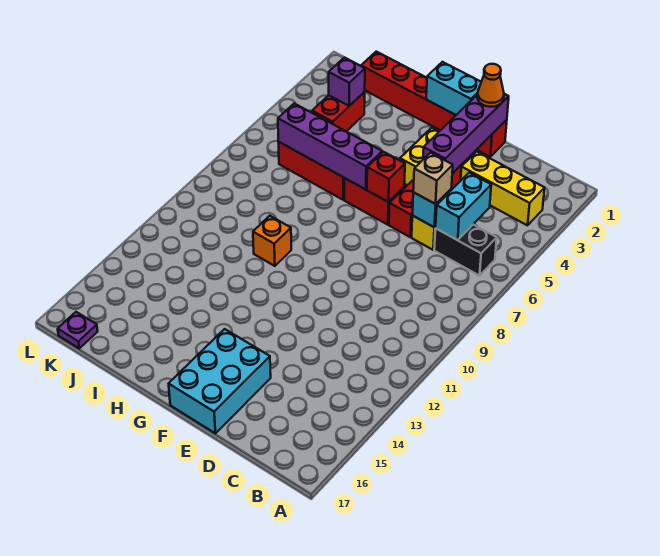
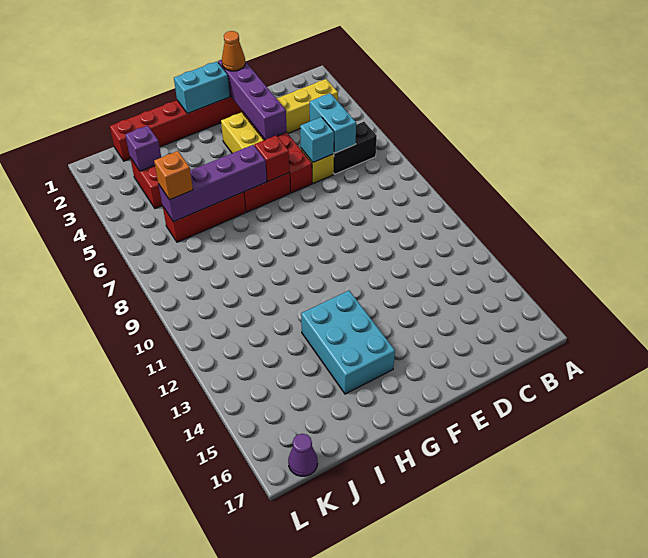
tan 1x1 brick [413,153,453,204] -> none
cyan 2x3 brick [169,329,271,433] -> cyan 2x3 brick moved to [301,291,395,394]
orange 1x1 brick [253,216,291,266] -> orange 1x1 brick moved to [154,151,193,200]
purple 1x1 plate [58,312,98,348] -> purple 1x1 cone [288,434,318,476]

